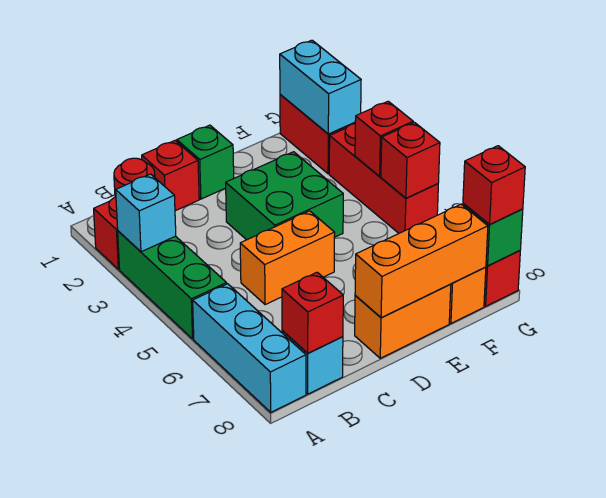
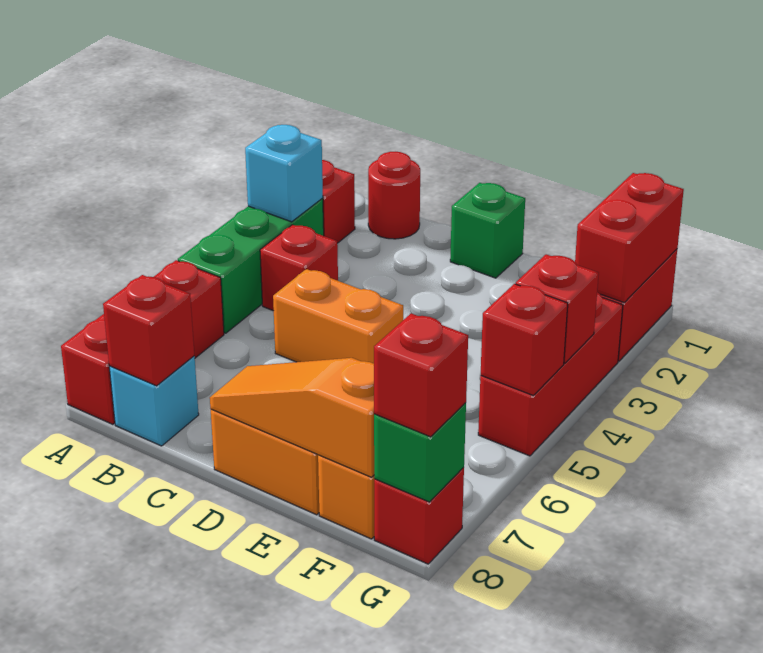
cyan 1x3 brick [193,284,306,412] -> red 1x3 brick [61,260,224,424]
red 1x1 brick [142,141,199,211] -> red 1x1 brick moved to [260,225,338,311]
green 2x2 brick [226,152,343,240] -> none
orange 1x3 brick [355,204,488,318] -> orange 1x3 slope [210,358,374,477]
cyan 1x2 brick [280,40,361,134] -> red 1x2 brick [575,173,684,303]

